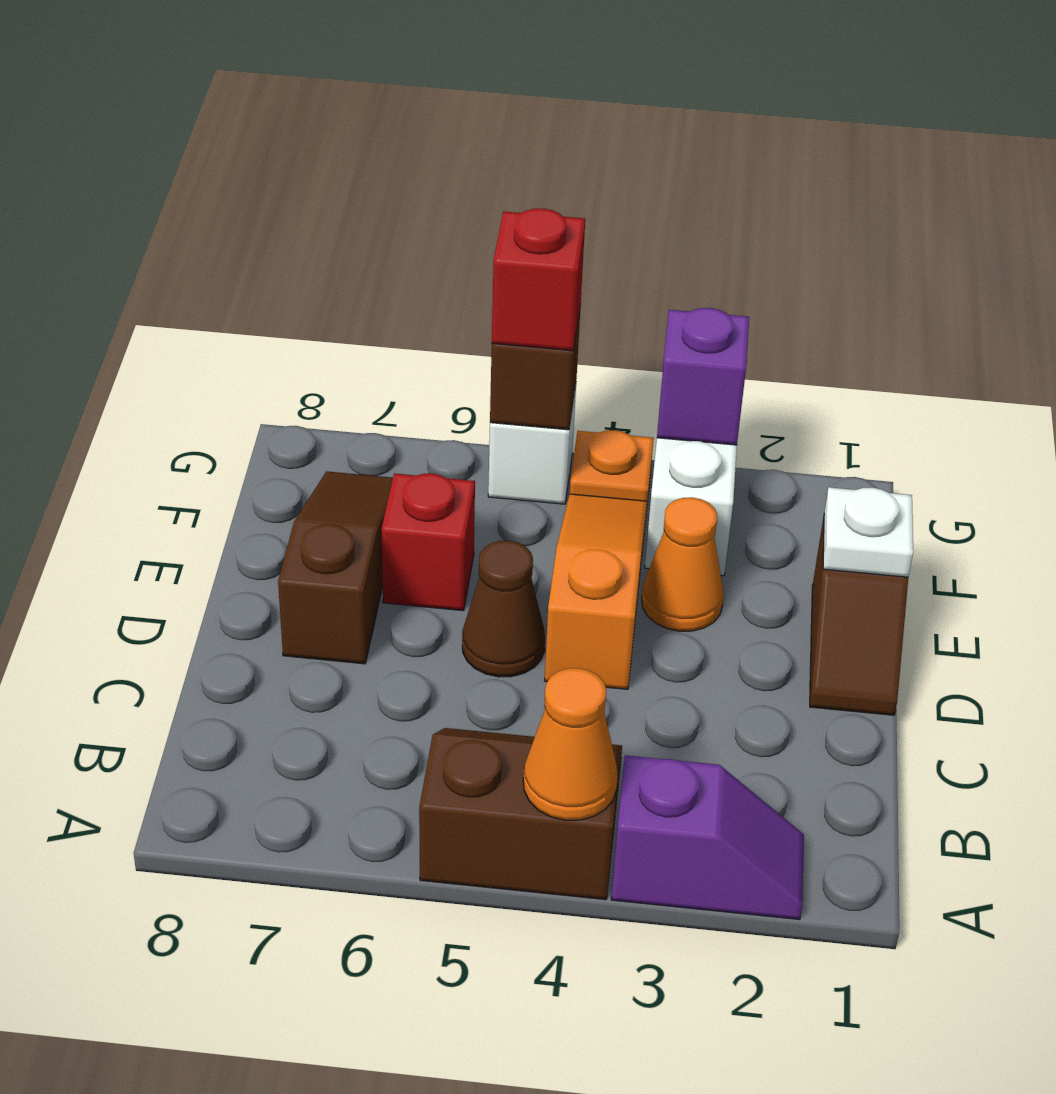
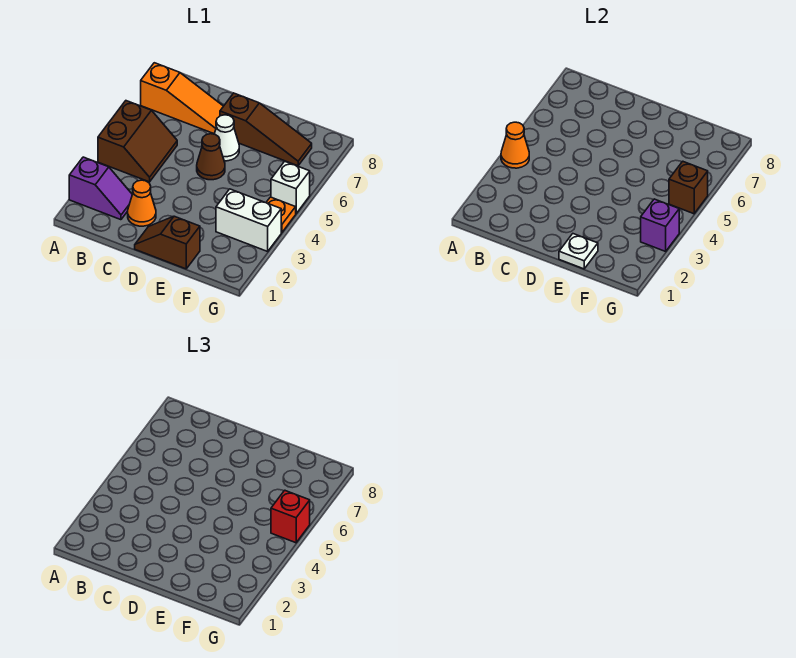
purple 1x2 slope [611,755,804,920] -> purple 1x2 slope turned to [69,157,132,220]
orange 1x3 slope [545,494,647,689] -> orange 1x3 slope moved to [141,63,223,134]
none -> white 1x1 cone [215,115,239,161]
orange 1x1 cone [642,497,724,631] -> orange 1x1 cone moved to [128,180,156,226]
red 1x1 brick [382,473,475,611] -> none

